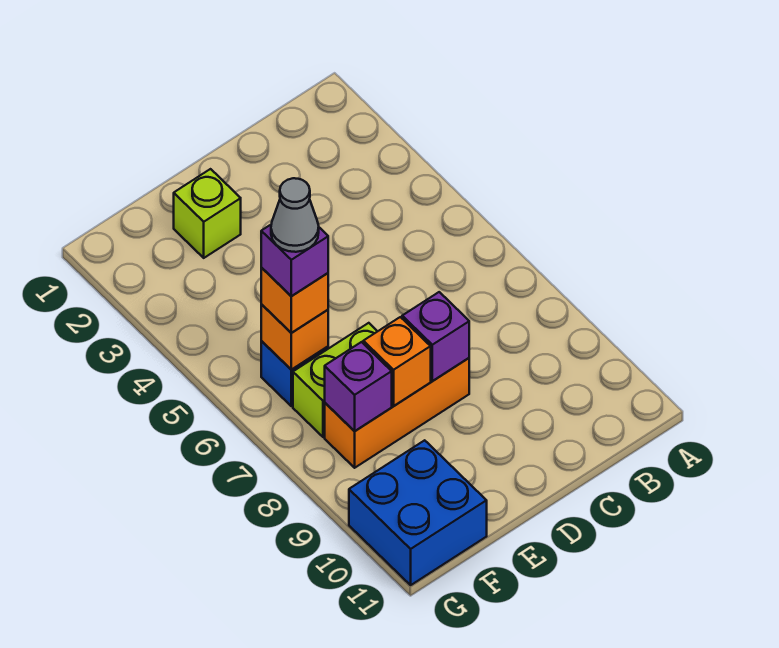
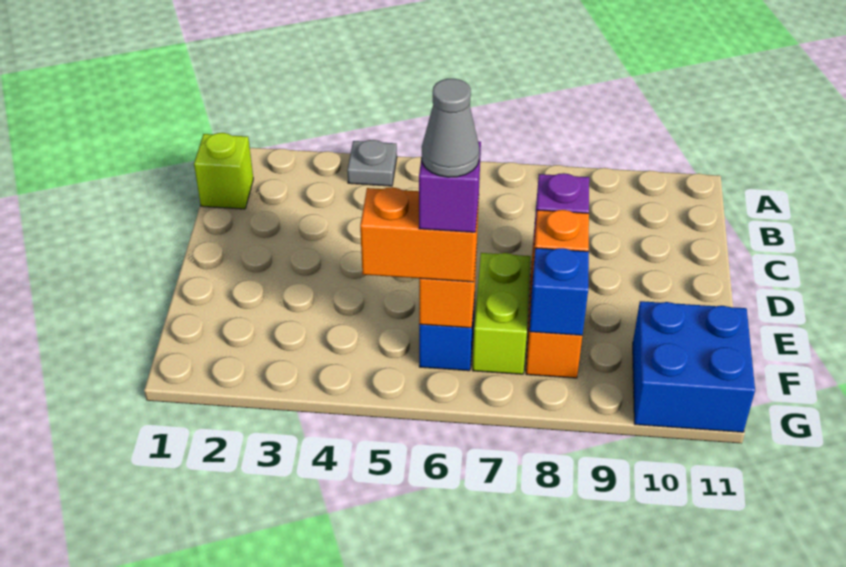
none -> grey 1x1 plate [347,140,397,186]
lime 1x1 brick [174,169,241,258] -> lime 1x1 brick moved to [194,133,253,209]
orange 1x1 brick [261,268,328,333] -> orange 1x2 brick [360,187,479,282]
purple 1x1 brick [325,342,392,431] -> blue 1x1 brick [530,248,589,335]

